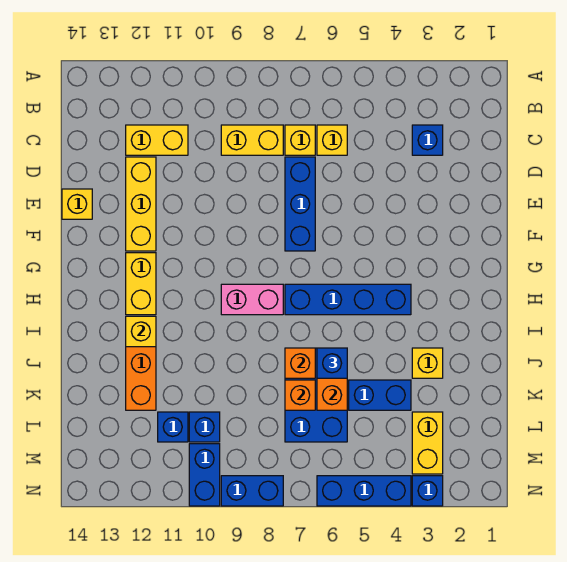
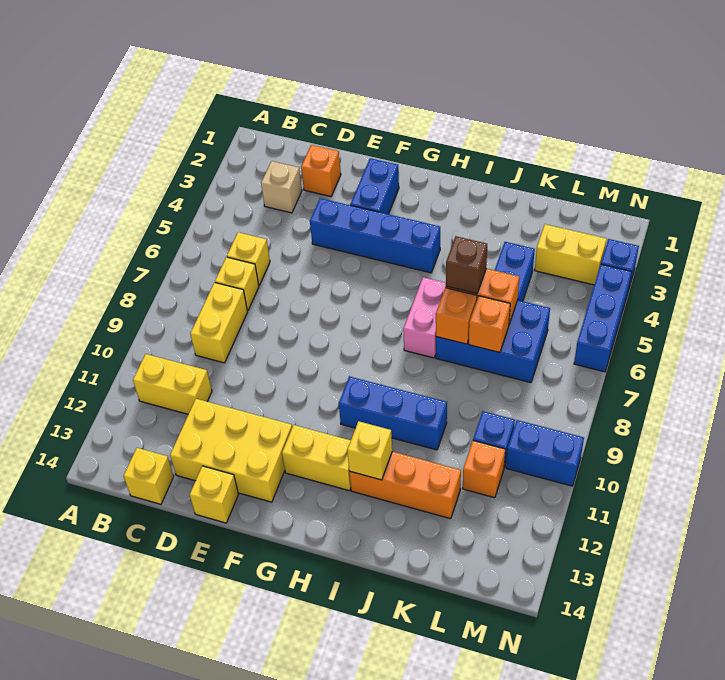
blue 1x1 brick [412,125,443,155] -> tan 1x1 brick [261,161,302,213]
yellow 1x2 brick [126,125,188,155] -> yellow 1x2 brick turned to [133,354,212,414]
none -> orange 1x1 brick [301,145,341,196]
blue 1x3 brick [285,157,315,251] -> blue 1x3 brick moved to [339,376,447,450]
yellow 1x3 brick [126,157,156,251] -> yellow 2x3 brick [170,399,292,502]
blue 1x4 brick [285,284,411,315] -> blue 1x4 brick turned to [310,198,440,273]
pink 1x2 brick [221,284,283,315] -> pink 1x2 brick moved to [403,277,446,358]
yellow 1x1 brick [412,348,443,378] -> yellow 1x1 brick moved to [123,448,174,504]
blue 1x1 brick [317,348,347,378] -> brown 1x1 brick [446,236,487,294]
blue 1x1 brick [158,412,188,442] -> orange 1x1 brick [463,441,505,498]
blue 1x2 brick [221,476,283,506] -> blue 1x2 brick moved to [350,158,399,214]

